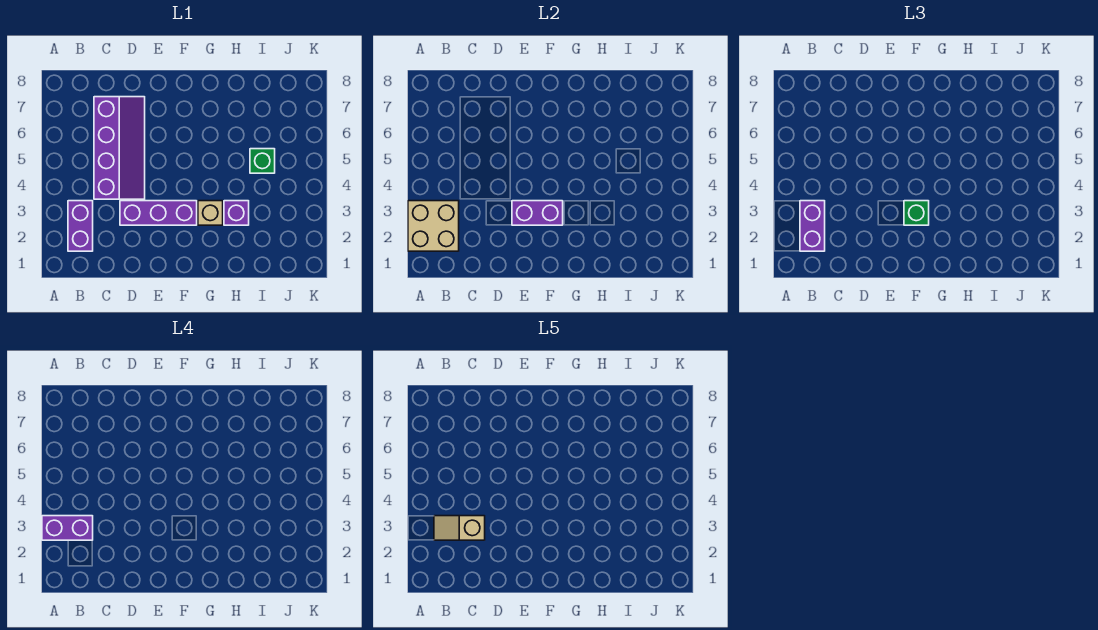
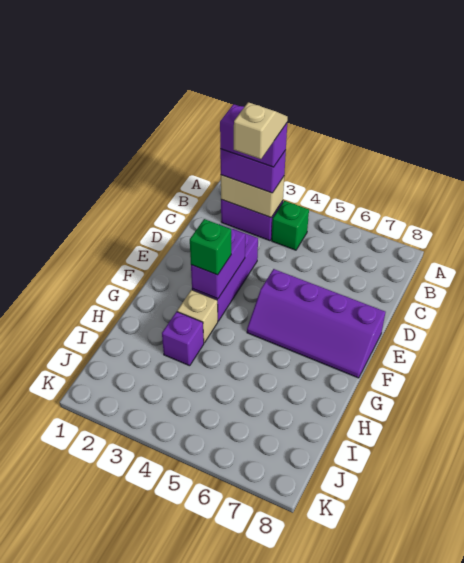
tan 2x2 brick [408,201,459,251] -> tan 1x2 brick [221,175,284,217]
purple 1x2 brick [42,516,93,540] -> purple 1x2 brick turned to [220,104,287,167]
purple 2x4 slope [94,97,145,199] -> purple 2x4 slope moved to [247,269,385,378]
green 1x1 brick [250,149,275,173] -> green 1x1 brick moved to [272,201,309,250]

